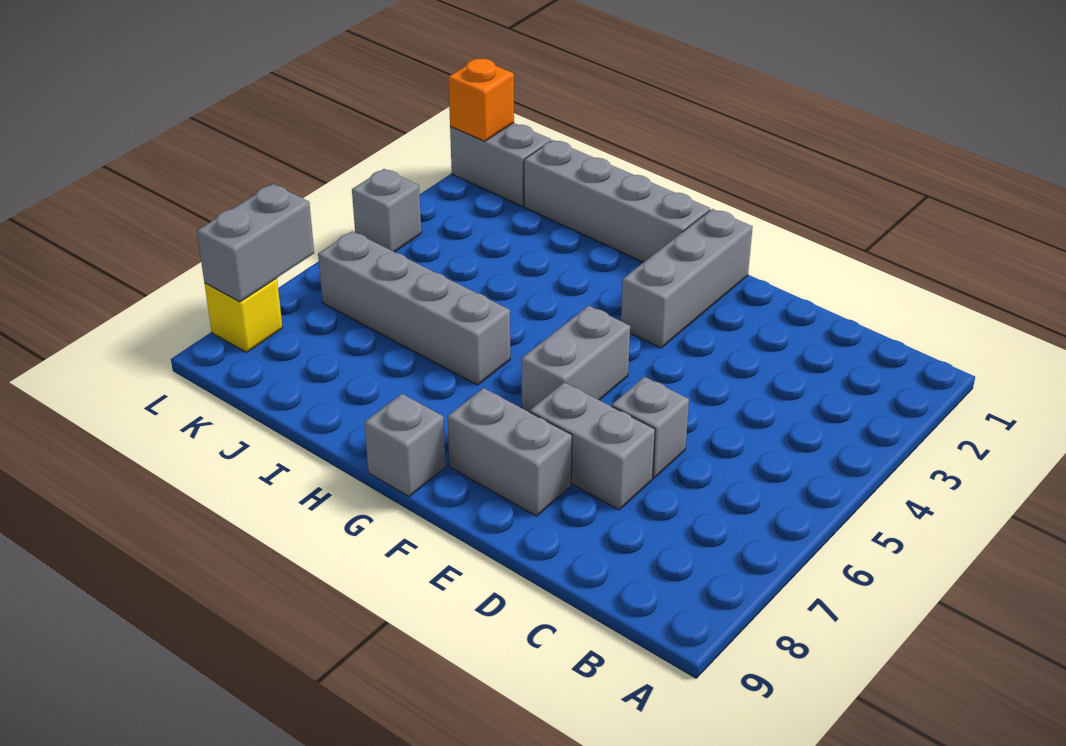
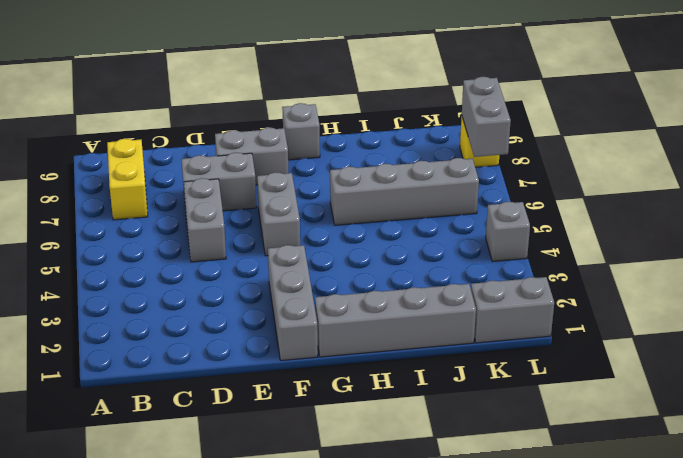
none -> yellow 1x2 brick [107,139,148,220]
grey 1x1 brick [612,377,689,478] -> grey 1x2 brick [184,178,226,262]
orange 1x1 brick [448,59,514,141] -> none

